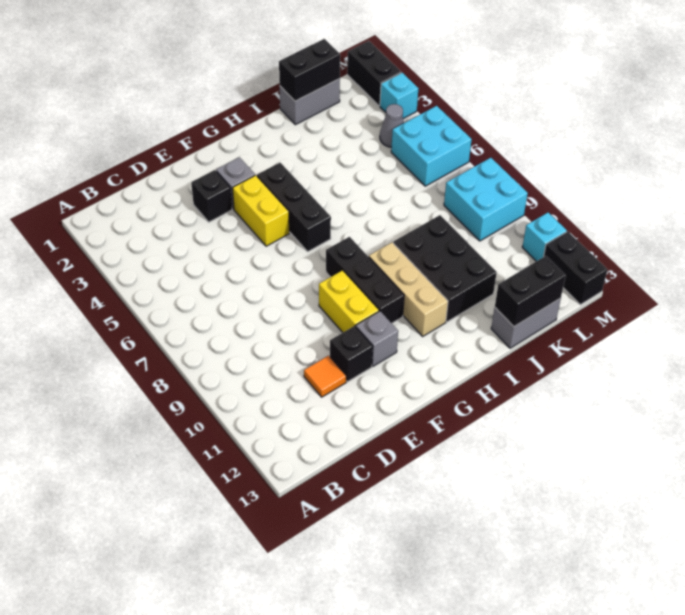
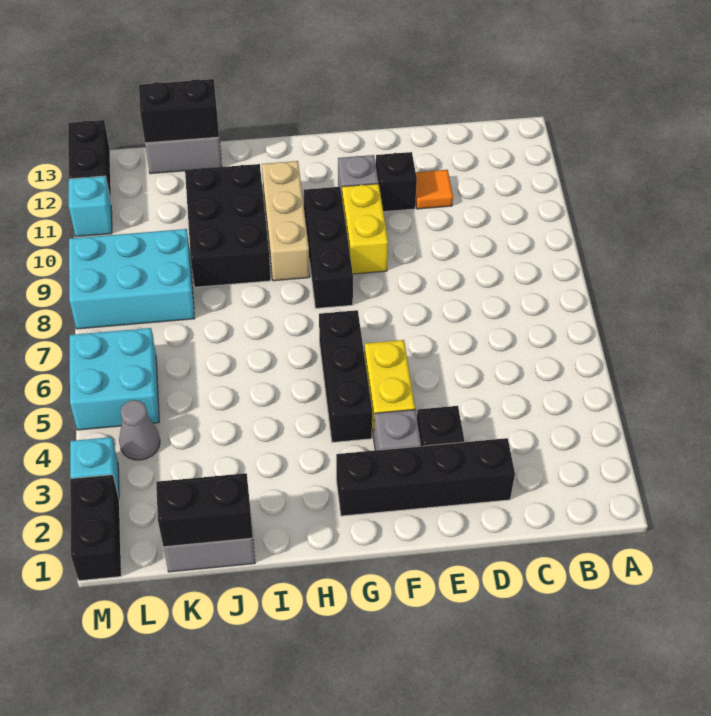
none -> black 1x4 brick [336,438,515,516]
cyan 2x2 brick [444,158,528,241] -> cyan 2x3 brick [69,229,195,329]

